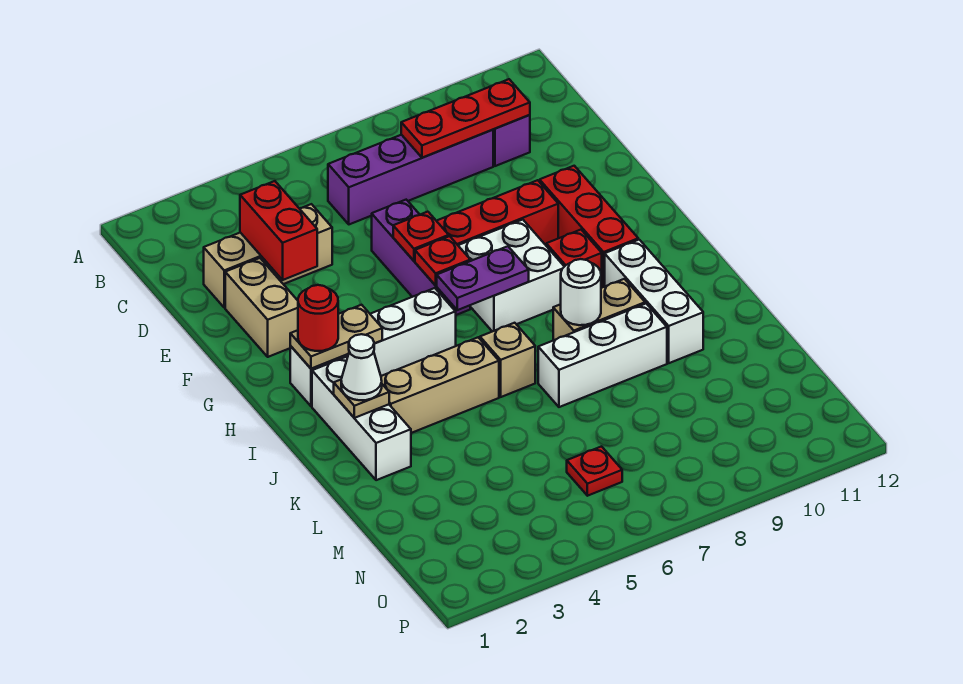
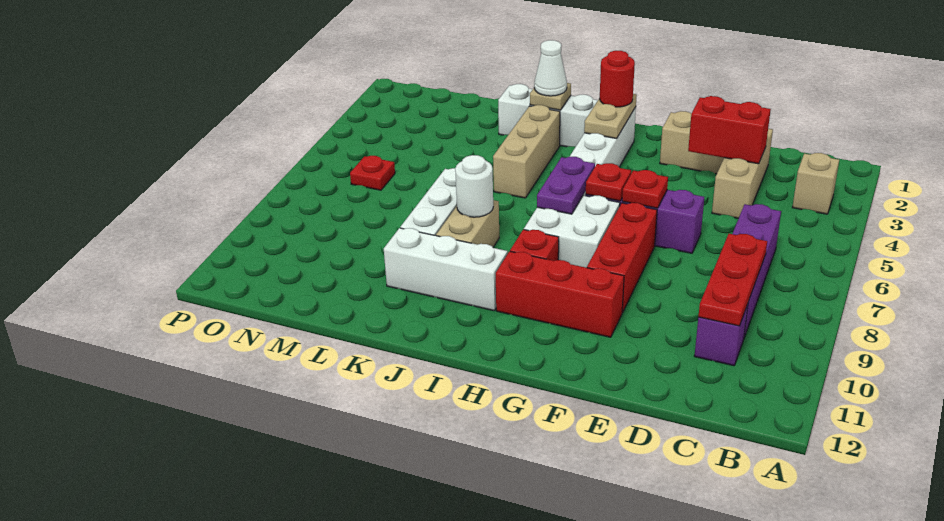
tan 1x1 brick [480,323,535,397] -> tan 1x1 brick moved to [792,153,839,214]

